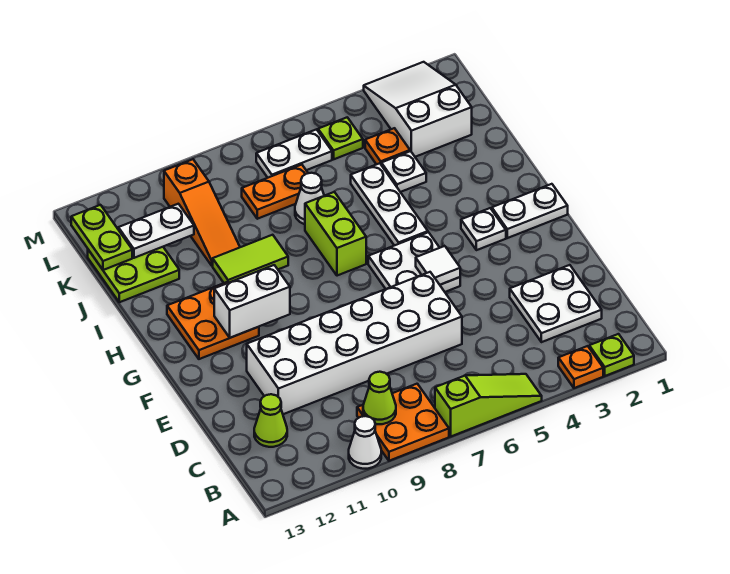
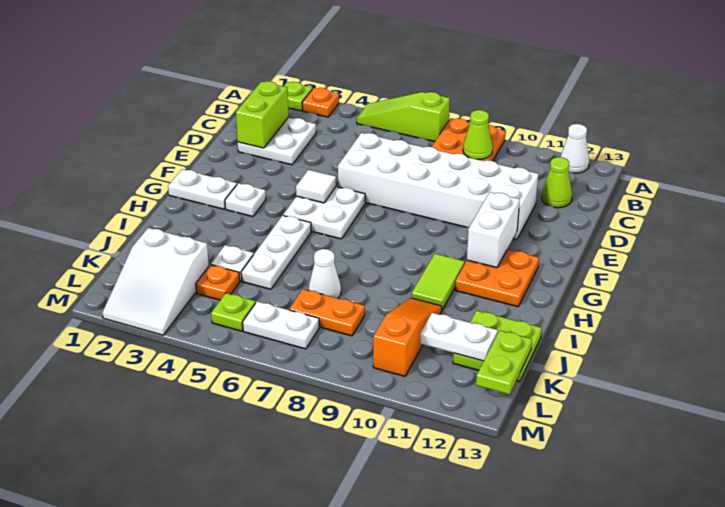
white 1x1 cone [349,416,381,469] -> white 1x1 cone moved to [561,124,589,173]
white 1x2 brick [214,265,290,338] -> white 1x2 brick turned to [467,192,520,268]
lime 1x2 brick [305,192,366,276] -> lime 1x2 brick moved to [236,81,288,148]
lime 1x2 tile [213,235,288,283] -> lime 1x2 tile turned to [412,254,465,310]

